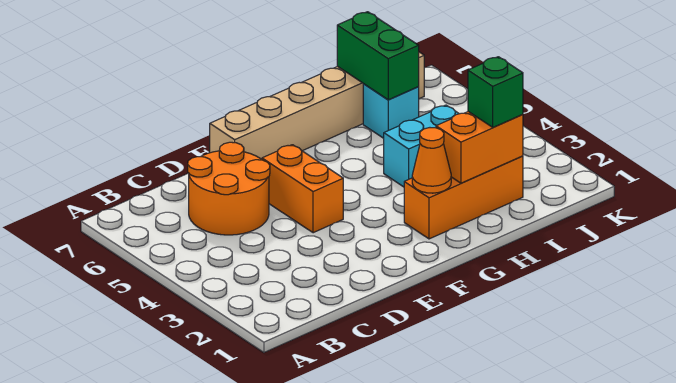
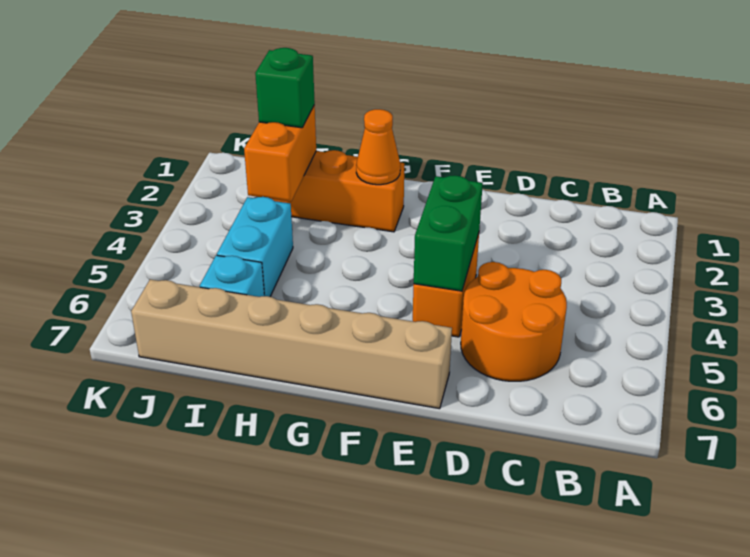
orange 1x2 brick [436,112,523,183] -> orange 1x2 brick turned to [244,105,316,202]
cyan 1x2 brick [384,105,459,187] -> cyan 1x2 brick turned to [217,197,293,297]
green 1x2 brick [337,12,419,100] -> green 1x2 brick moved to [414,175,483,291]

